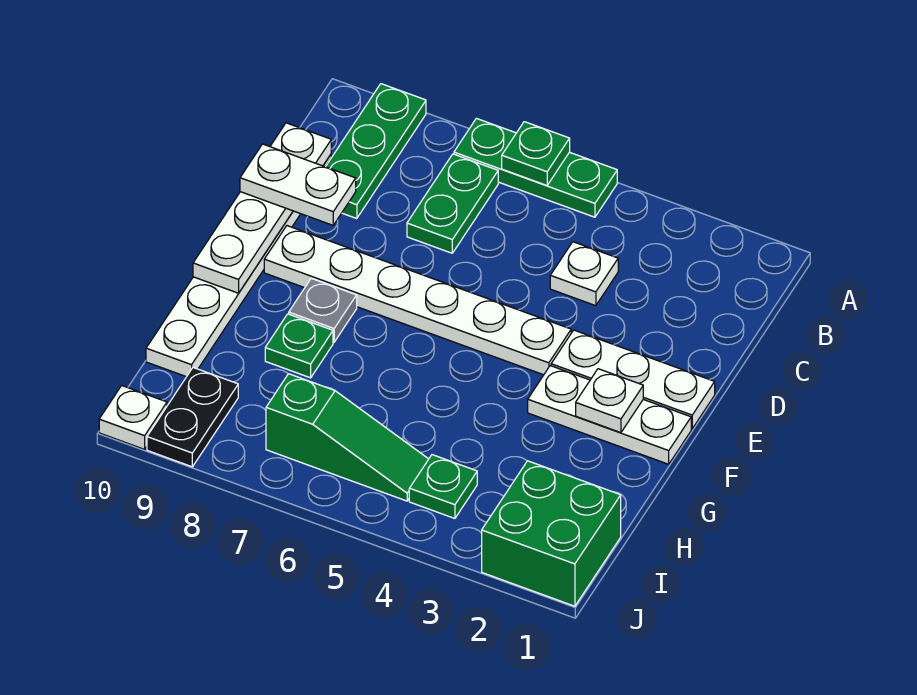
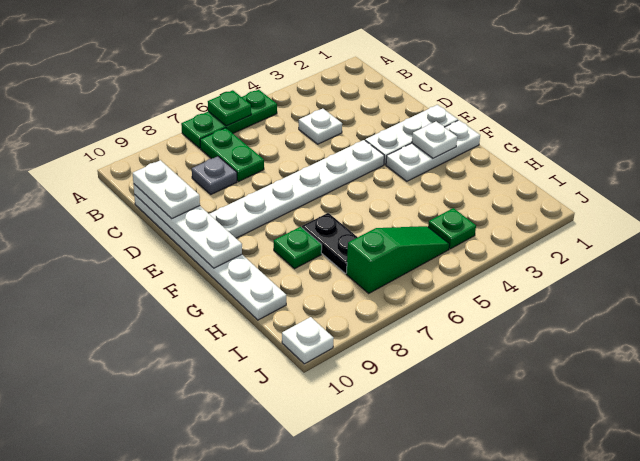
green 1x3 plate [326,84,426,219] -> none
white 1x2 plate [240,144,356,225] -> white 1x2 plate turned to [133,160,200,219]
grey 1x1 plate [289,278,357,342] -> grey 1x1 plate moved to [192,156,237,194]
green 2x2 brick [482,461,621,606] -> none
black 1x2 plate [147,368,238,467] -> black 1x2 plate moved to [302,213,357,273]

